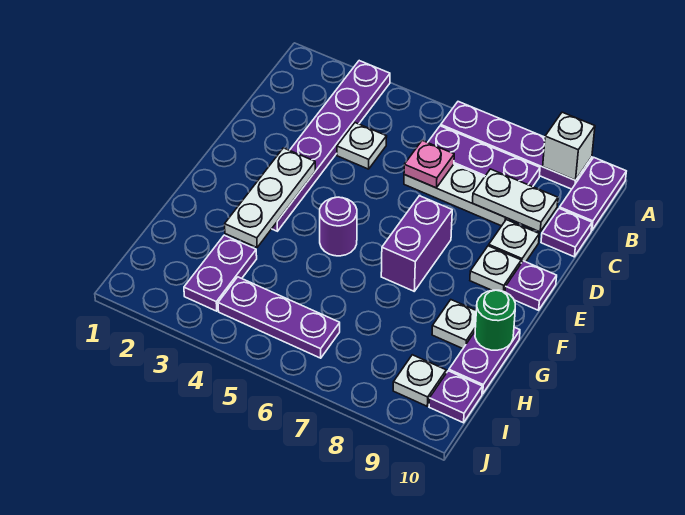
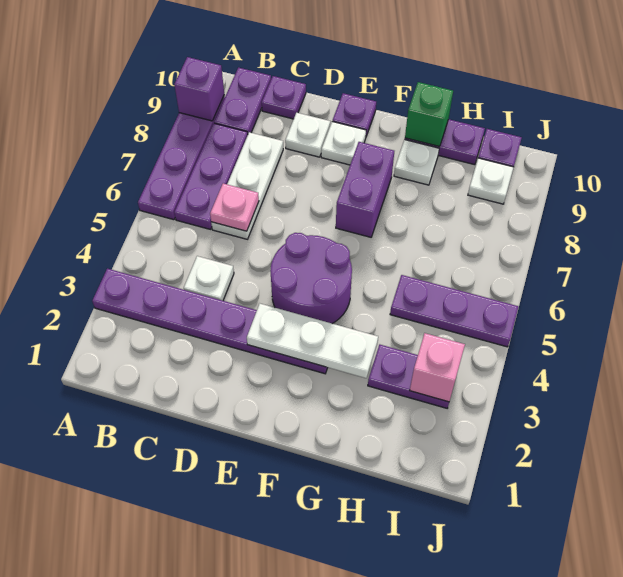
white 1x1 brick [543,112,595,180] -> purple 1x1 brick [174,57,224,121]
purple 1x2 plate [560,158,626,231] -> purple 1x2 plate turned to [214,68,271,134]
white 1x2 plate [472,169,558,232] -> none
purple 1x2 brick [381,196,452,291] -> purple 1x2 brick turned to [336,142,394,237]
purple 1x1 round brick [320,197,357,256] -> purple 2x2 round brick [270,233,352,324]
green 1x1 round brick [475,290,515,350] -> green 1x1 brick [405,82,453,147]
none -> pink 1x1 brick [410,333,465,402]
purple 1x3 plate [218,277,340,358] -> purple 1x3 plate turned to [390,275,518,347]

